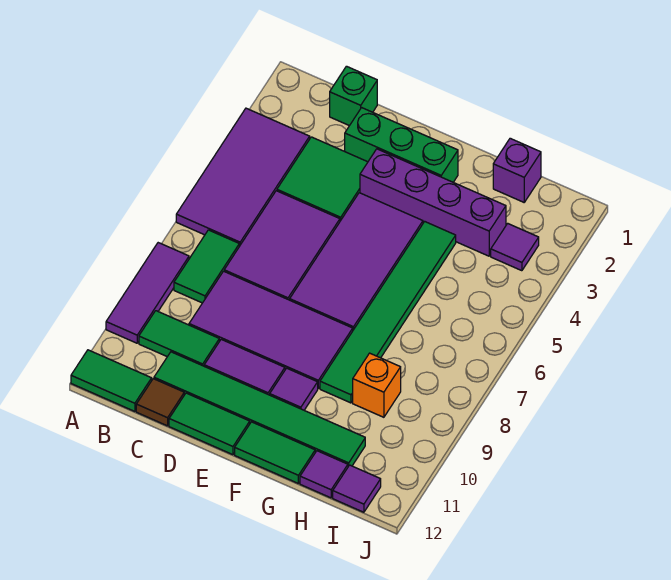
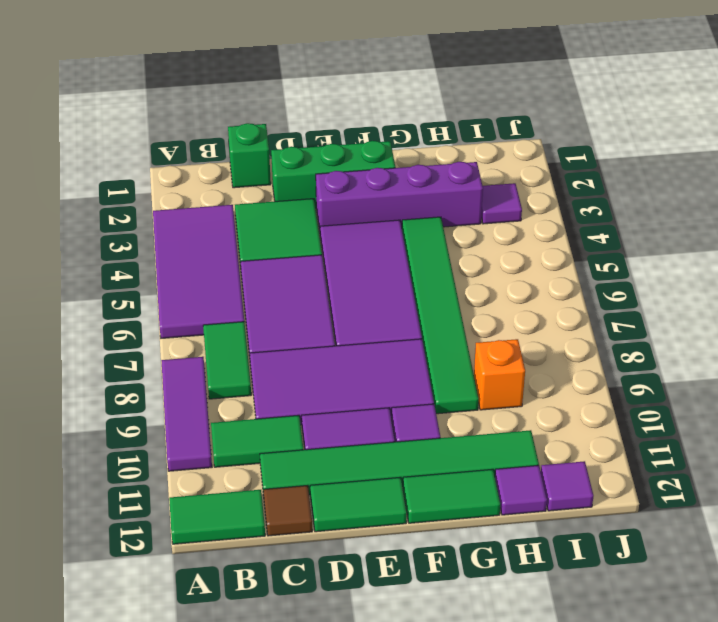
purple 1x1 brick [493,138,541,202] -> none

